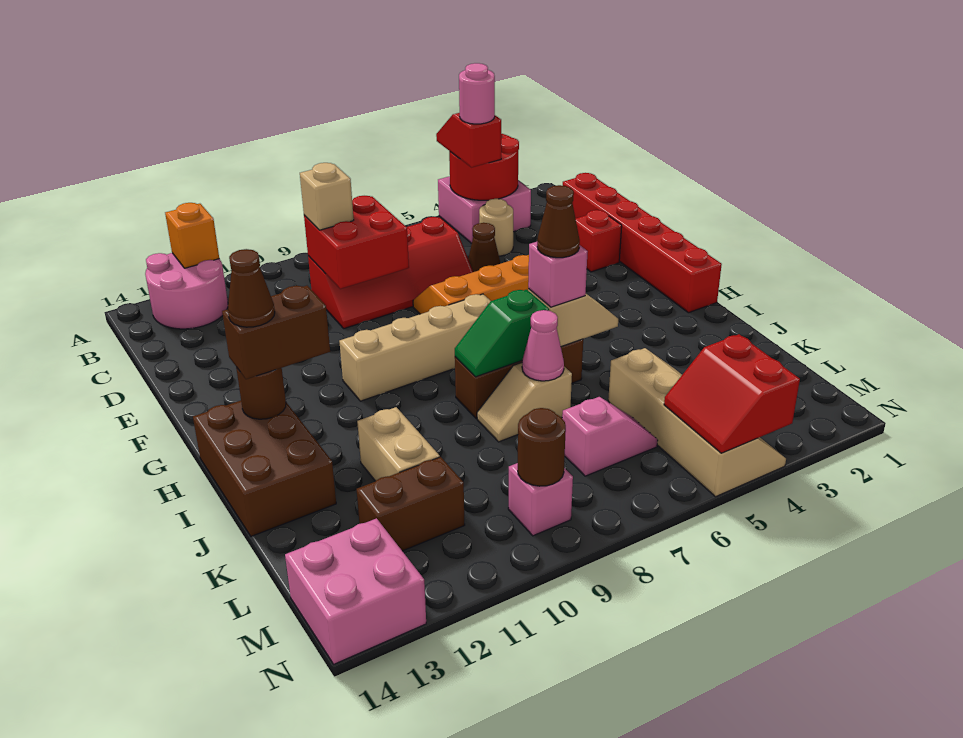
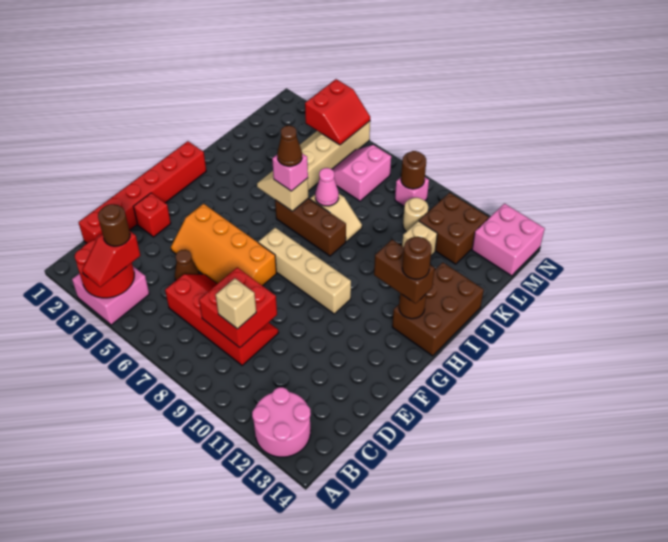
orange 1x1 brick [165,203,219,268] -> none
pink 1x1 round brick [459,63,495,124] -> brown 1x1 round brick [98,204,130,246]
tan 1x1 round brick [479,199,513,256] -> tan 1x1 round brick moved to [403,198,428,232]
brown 1x1 cone [228,249,275,327] -> brown 1x1 round brick [402,237,432,279]
green 1x2 slope [455,290,549,377] -> none
tan 1x2 brick [357,407,440,481] -> tan 1x1 brick [402,221,437,255]
pink 1x2 slope [562,397,658,476] -> pink 2x2 slope [332,145,391,201]
brown 1x2 brick [357,457,465,551] -> brown 2x2 brick [419,193,488,264]

